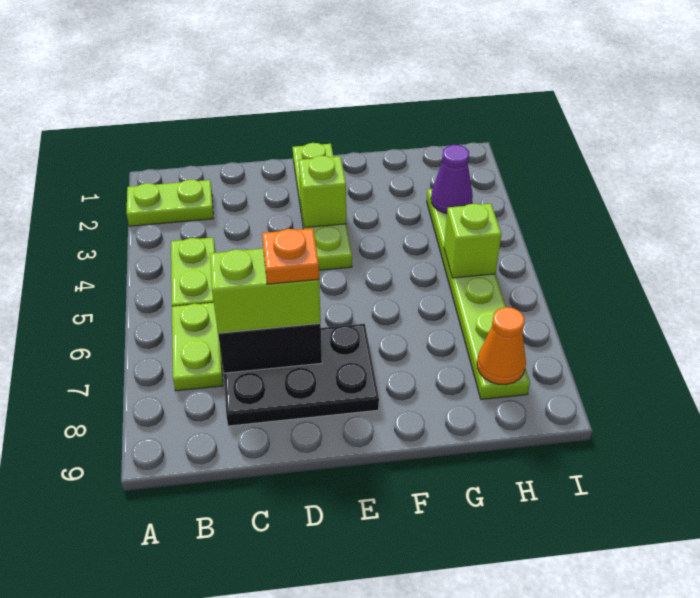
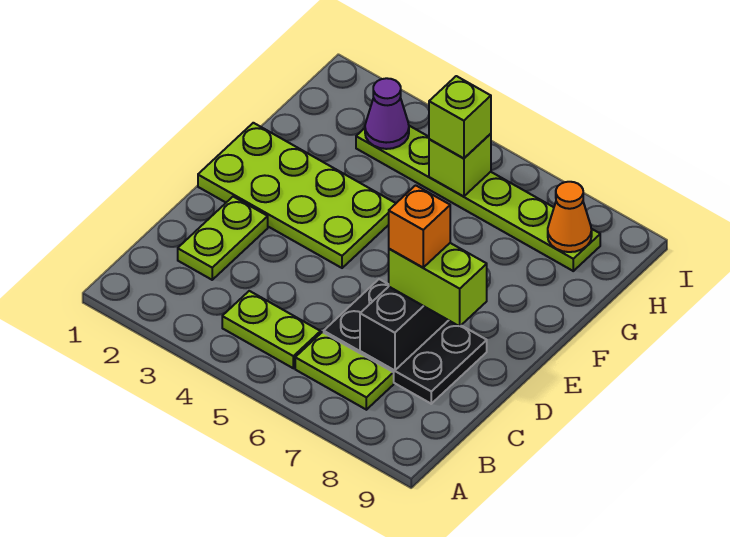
lime 1x2 plate [127,180,214,226] -> lime 1x2 plate moved to [178,197,268,280]
black 2x3 plate [224,324,379,426] -> black 2x3 plate turned to [324,279,487,404]
lime 1x2 brick [210,249,321,333] -> lime 1x2 brick turned to [389,243,487,326]
orange 1x1 plate [262,228,319,284] -> orange 1x1 brick [389,185,450,268]
lime 1x4 plate [293,143,352,270] -> lime 2x4 plate [198,123,396,268]
lime 1x1 brick [299,156,346,228] -> lime 1x1 brick moved to [429,76,491,158]

